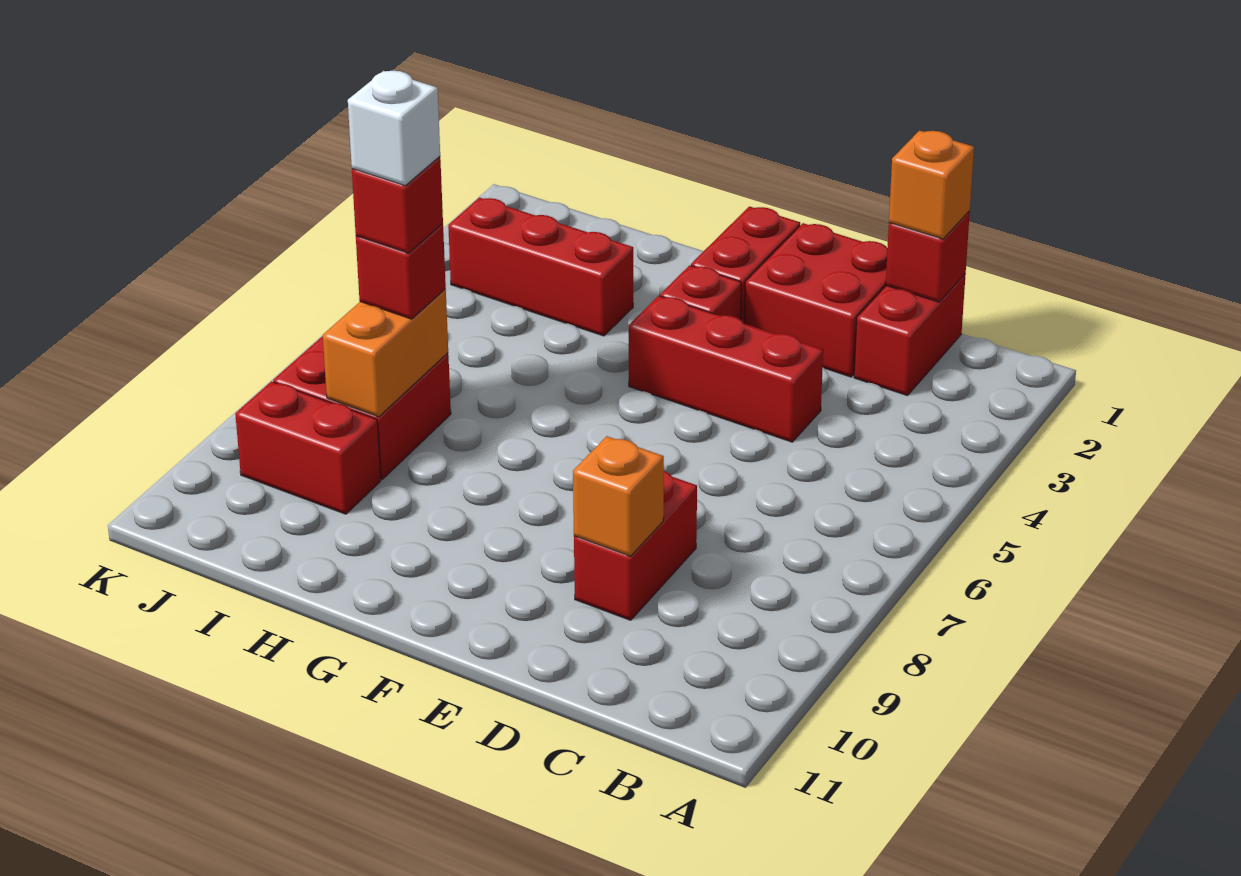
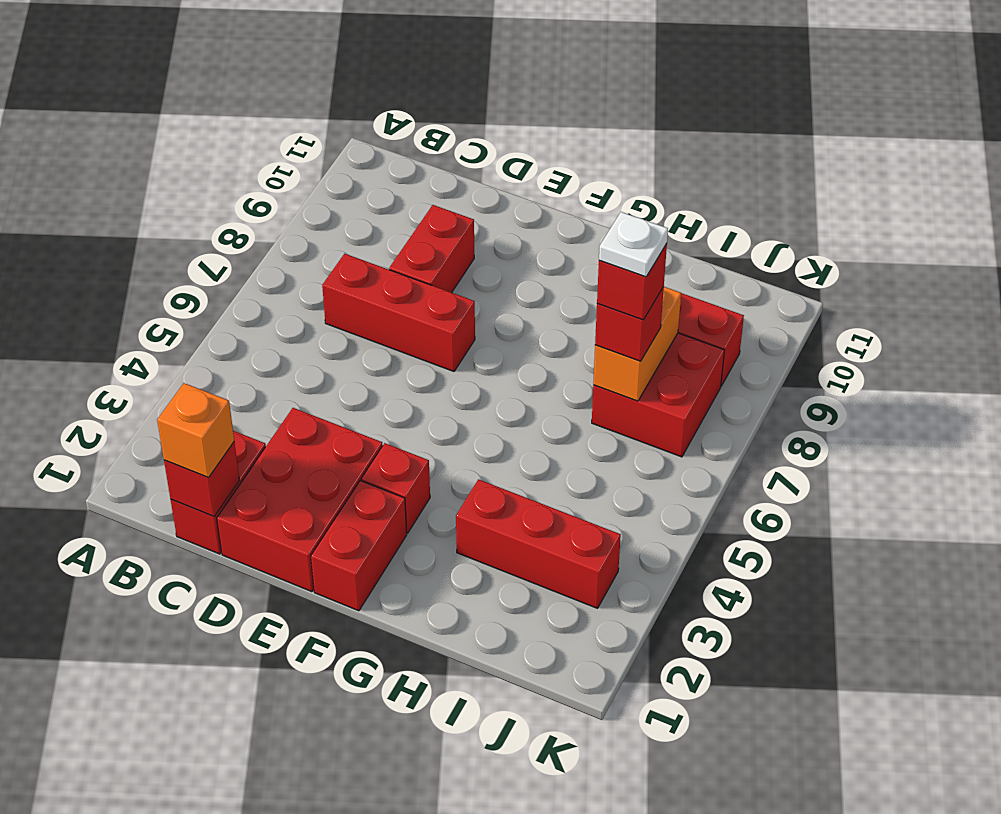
red 2x2 brick [745,223,888,377] -> red 2x3 brick [217,408,382,592]
red 1x3 brick [629,296,823,442] -> red 1x3 brick moved to [322,254,475,371]
orange 1x1 brick [573,436,664,556] -> none
white 1x1 brick [348,71,440,185] -> white 1x1 plate [599,212,668,277]

